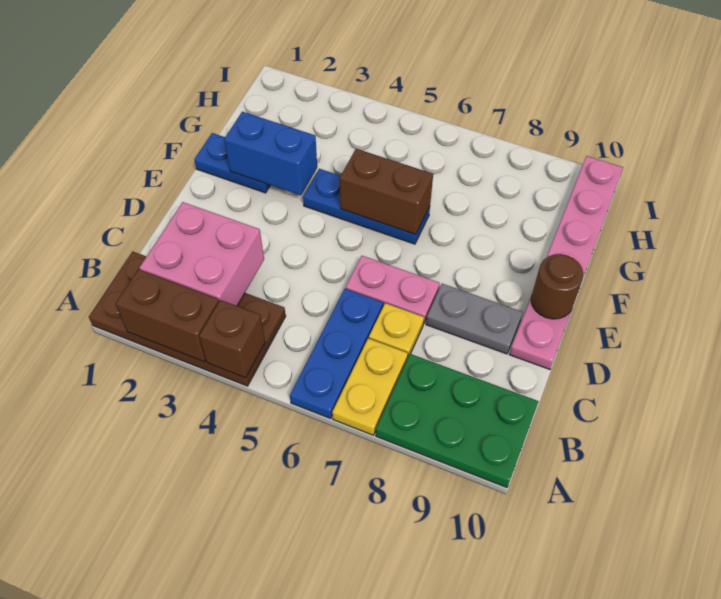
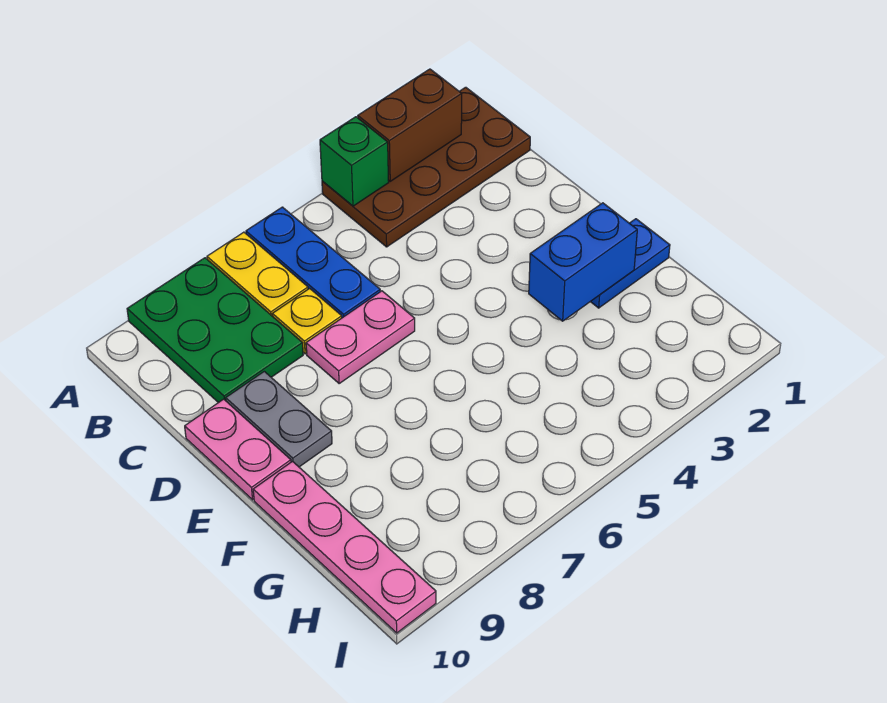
brown 1x1 brick [199,300,265,378] -> green 1x1 brick [320,117,389,206]
green 2x3 plate [376,354,539,488] -> green 2x3 plate turned to [127,258,303,403]
pink 2x2 brick [140,202,264,306] -> none
grey 1x2 plate [426,284,523,354] -> grey 1x2 plate turned to [226,371,332,467]
brown 1x1 round brick [531,254,583,319] -> none
blue 1x3 plate [303,169,430,244] -> none
brown 1x2 brick [340,149,433,235] -> none

